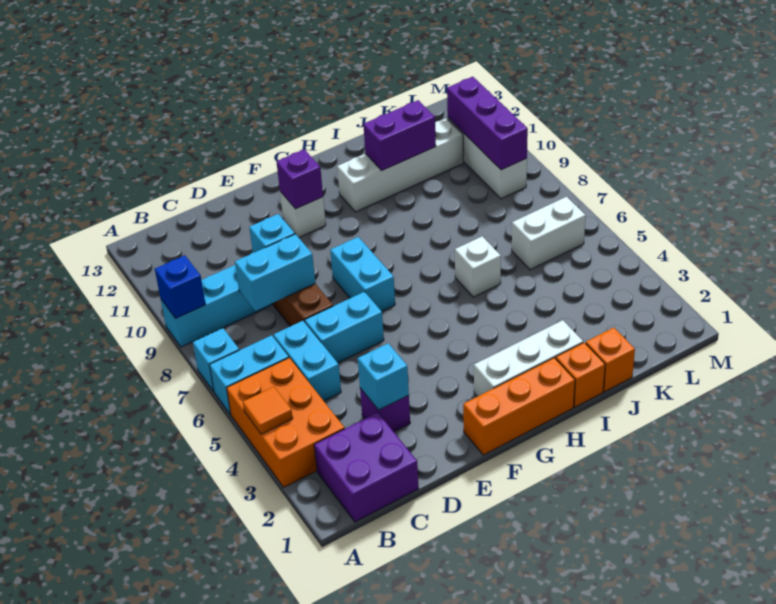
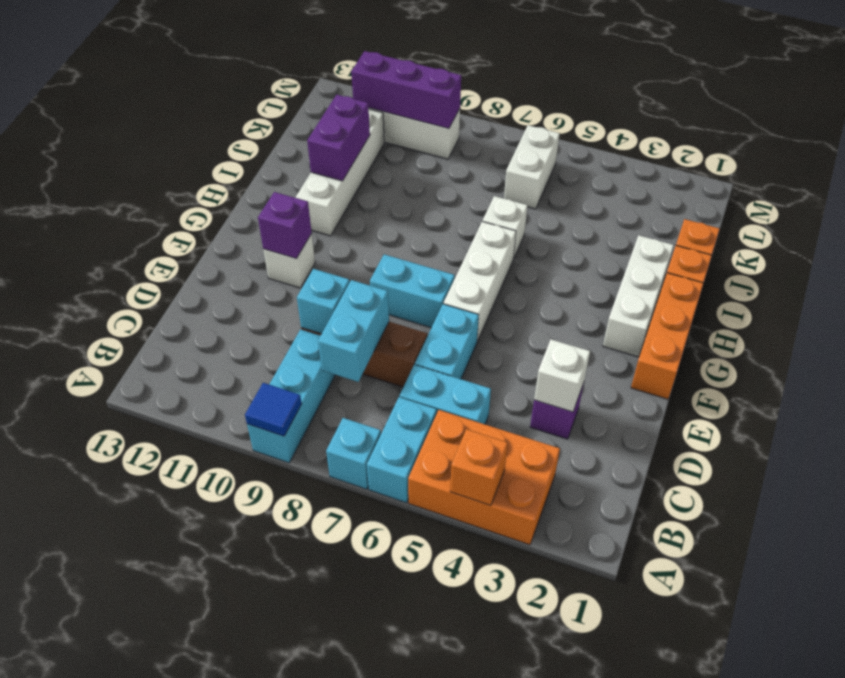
orange 1x1 tile [243,387,293,434] -> orange 1x1 brick [450,429,508,506]
blue 1x1 brick [155,255,206,318] -> blue 1x1 tile [245,383,302,436]
purple 2x2 brick [314,413,419,522] -> none
cyan 1x1 brick [358,343,409,410] -> white 1x1 brick [534,339,590,412]
none -> white 1x3 brick [444,221,516,341]

